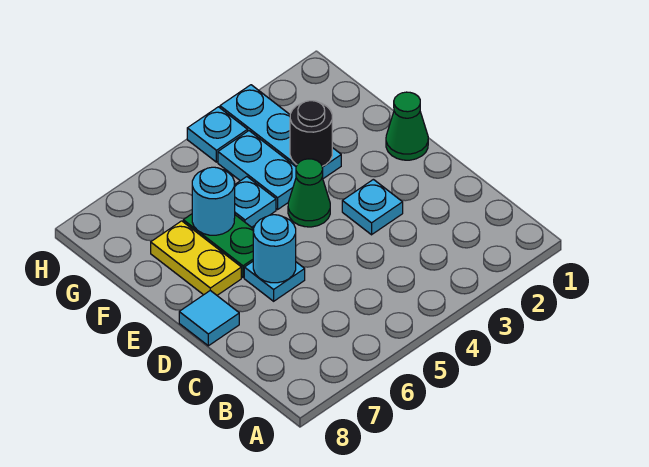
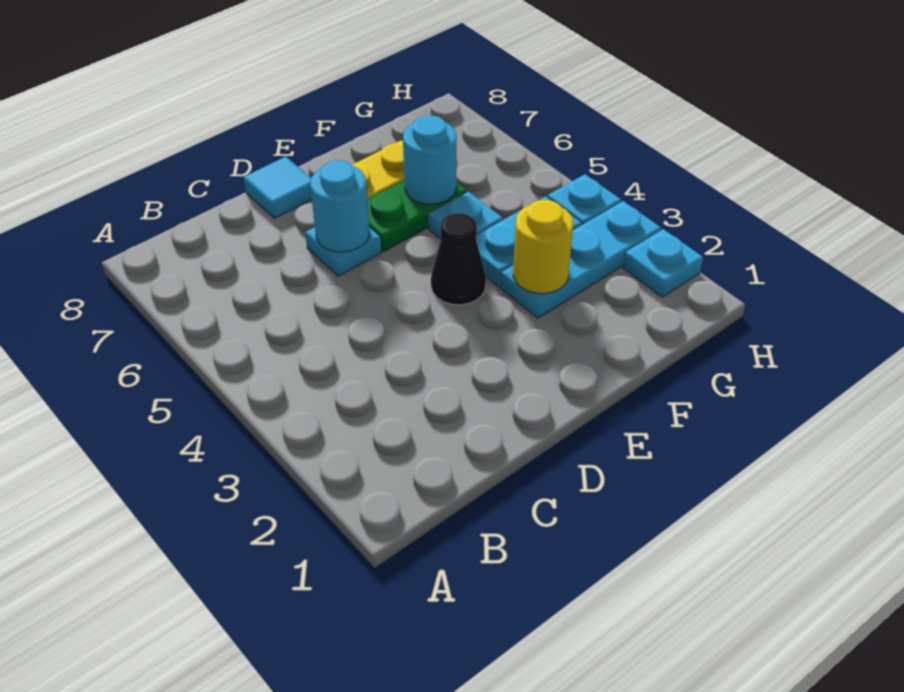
cyan 1x1 plate [342,179,403,235] -> cyan 1x1 plate moved to [623,229,703,297]
green 1x1 cone [386,92,428,160] -> none
green 1x1 cone [288,159,330,227] -> black 1x1 cone [431,213,486,305]
black 1x1 round brick [290,101,332,166] -> yellow 1x1 round brick [513,200,573,294]

